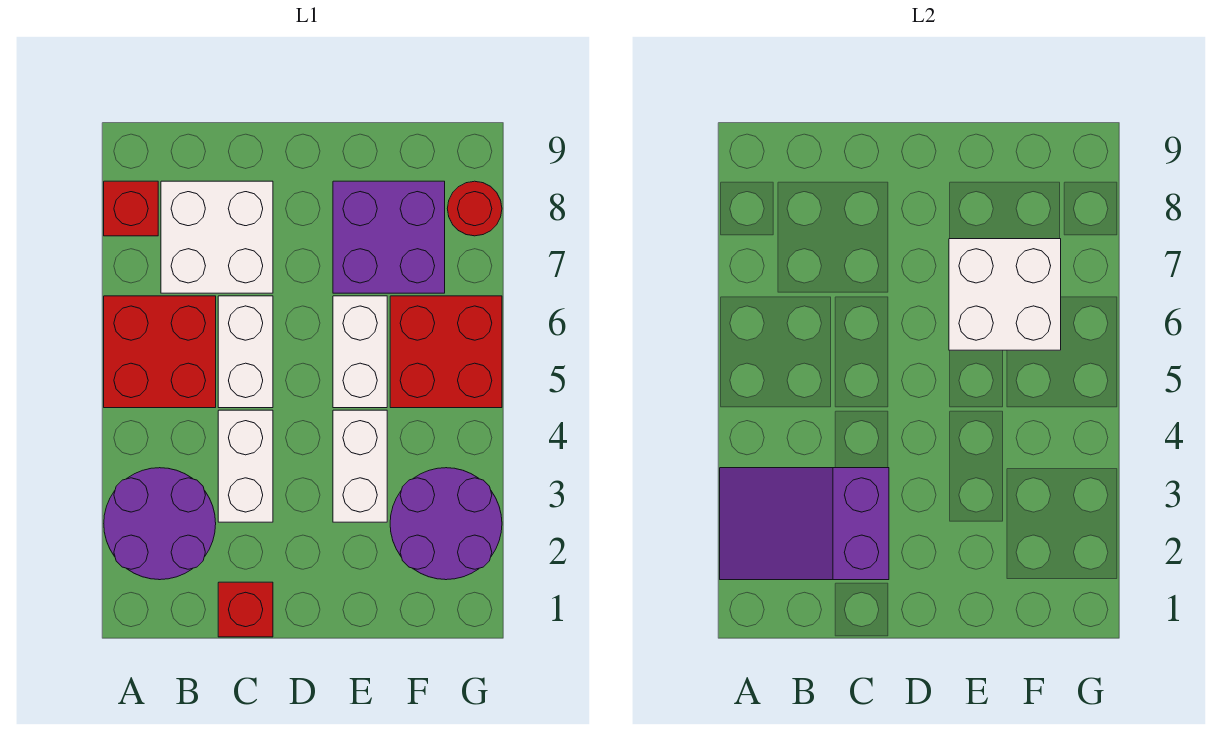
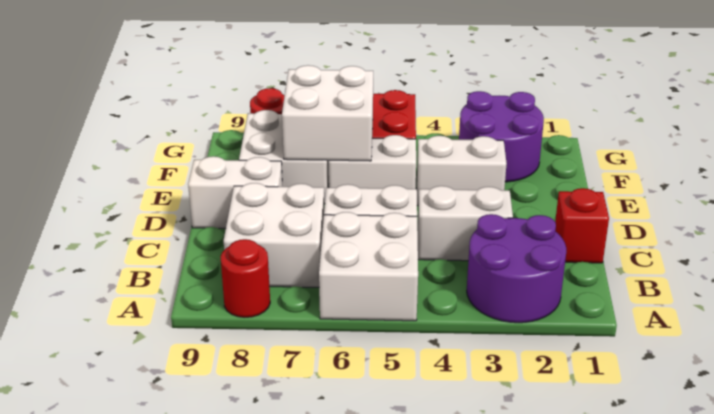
purple 2x3 slope [720,468,889,580] -> none
red 2x2 brick [104,296,216,408] -> white 2x2 brick [319,212,418,321]
red 1x1 brick [104,181,158,236] -> red 1x1 round brick [221,239,270,317]
none -> white 1x2 brick [188,156,282,229]
purple 2x2 brick [333,181,445,293] -> white 2x2 brick [239,110,329,204]

